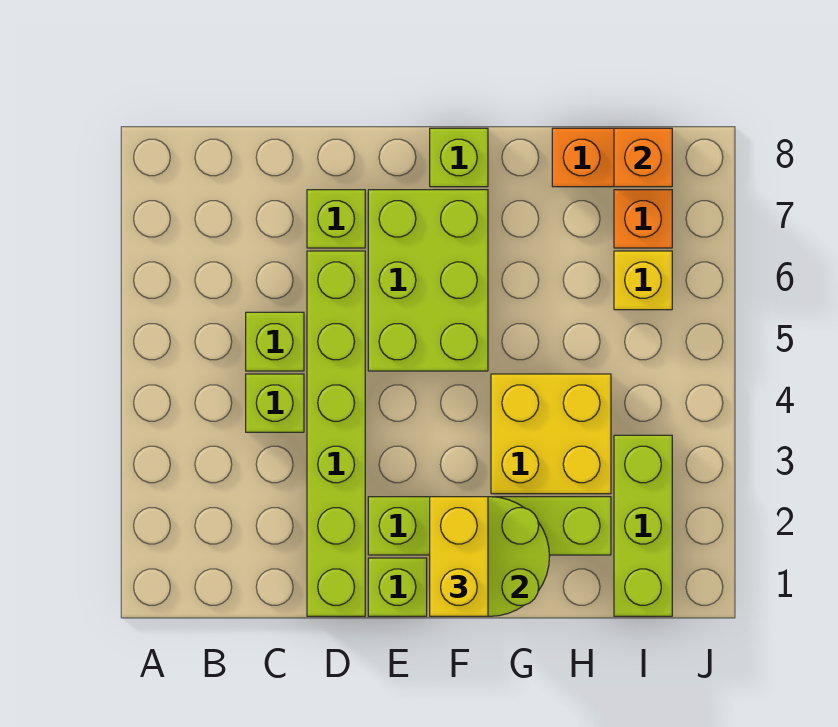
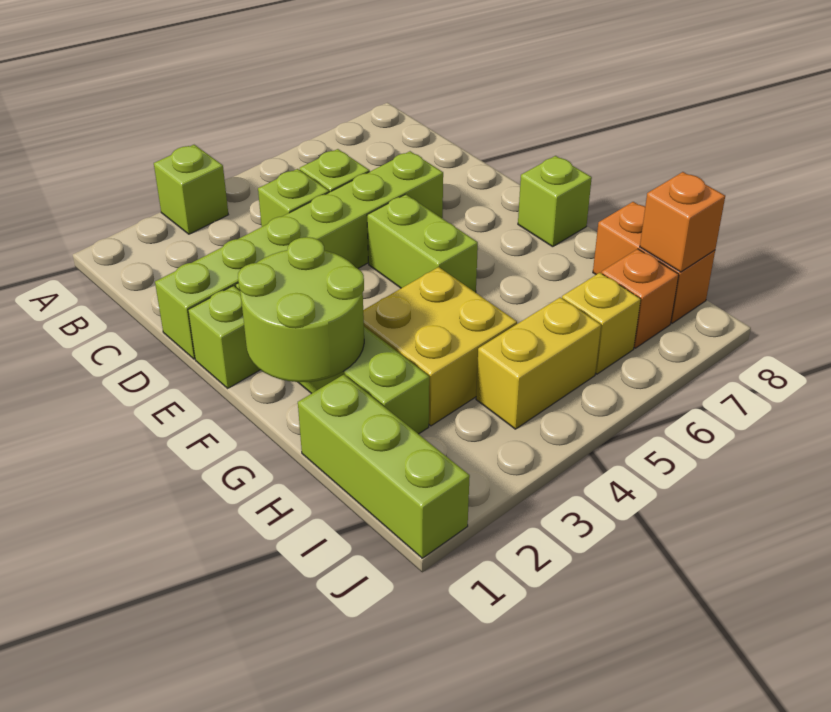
lime 1x1 brick [307,190,365,248] -> lime 1x1 brick moved to [154,145,228,234]
lime 2x3 brick [368,190,488,371] -> lime 1x2 brick [367,194,478,293]
yellow 1x2 brick [430,497,488,616] -> yellow 1x2 brick moved to [476,297,601,429]
lime 1x3 brick [614,435,672,616] -> lime 1x3 brick turned to [298,375,470,558]

